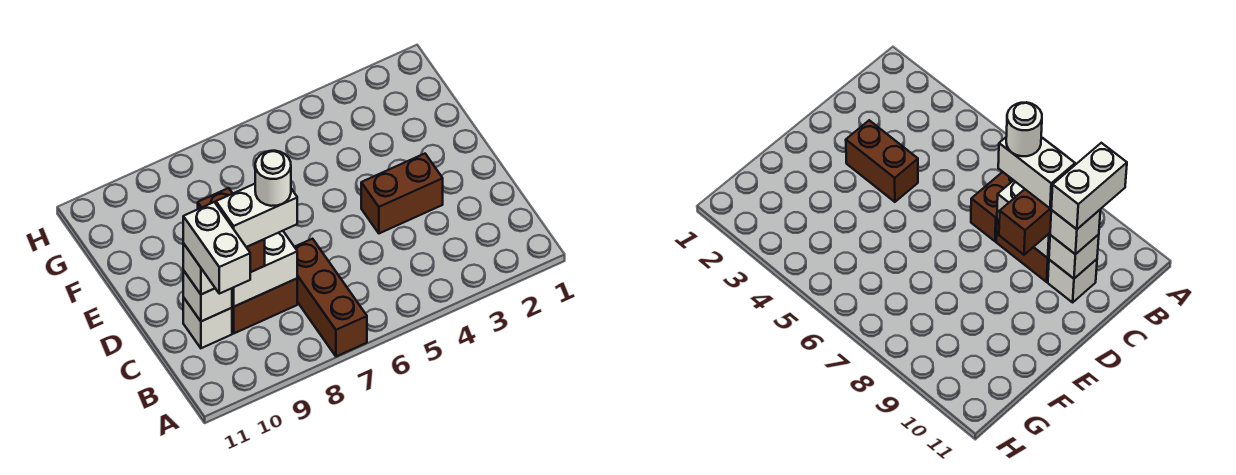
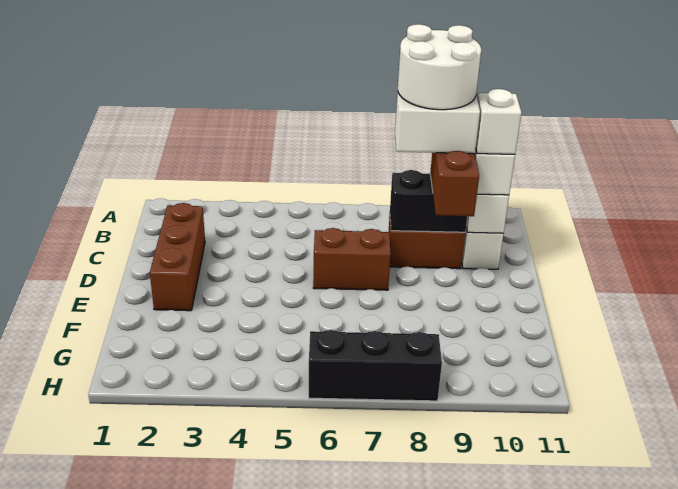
brown 1x3 brick [295,239,367,356] -> brown 1x3 brick moved to [150,203,205,311]
white 1x2 brick [183,202,250,294] -> white 1x1 brick [476,89,522,154]
white 1x2 brick [232,231,297,307] -> black 1x2 brick [390,170,467,232]
white 1x1 round brick [255,151,291,206] -> white 2x2 round brick [398,24,481,110]
brown 1x2 brick [361,154,443,233] -> brown 1x2 brick moved to [313,228,391,290]
none -> black 1x3 brick [309,330,442,401]

